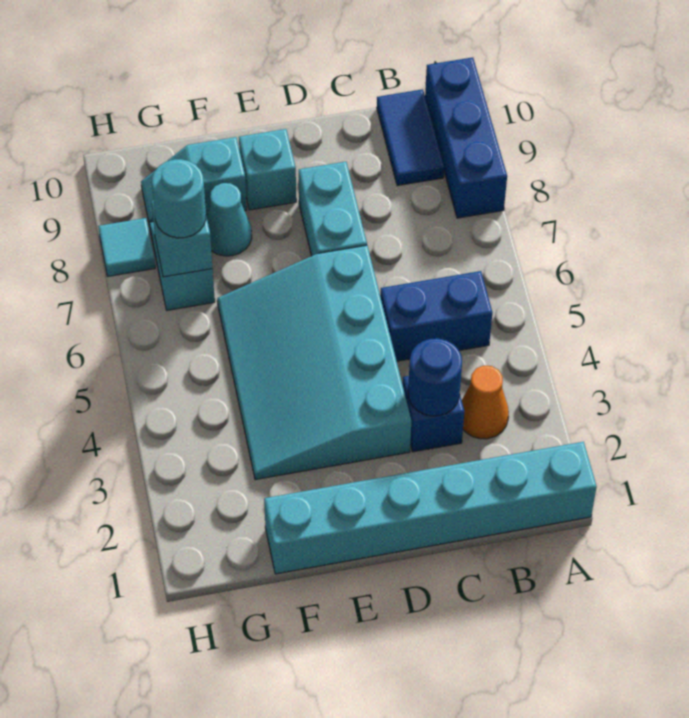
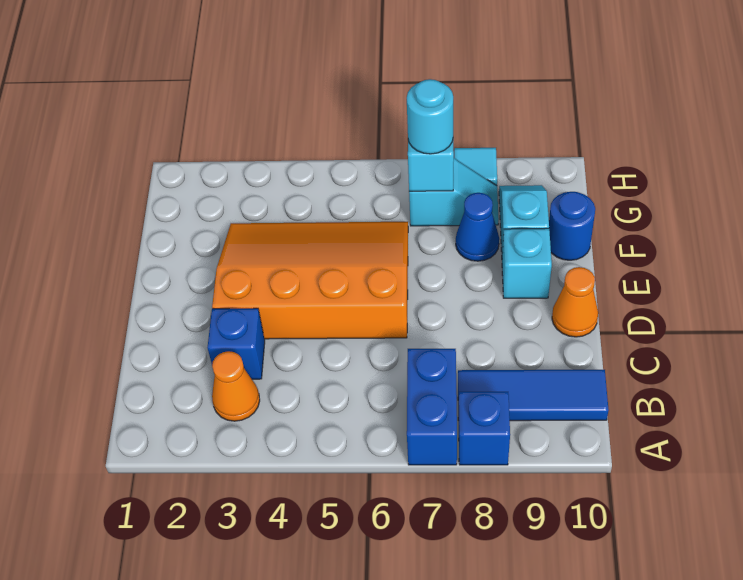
cyan 1x6 brick [264,442,597,574] -> none
blue 1x3 brick [425,57,507,218] -> blue 1x1 brick [459,392,510,465]
blue 1x2 brick [380,271,492,361] -> blue 1x2 brick moved to [407,349,457,465]
blue 1x2 tile [377,89,444,186] -> blue 1x3 tile [458,370,609,421]
blue 1x1 round brick [408,338,462,416] -> blue 1x1 round brick moved to [549,192,595,260]
cyan 3x4 slope [217,245,411,480] -> orange 3x4 slope [212,222,408,339]
cyan 1x2 brick [299,162,367,256] -> none
none -> orange 1x1 cone [552,267,598,337]
cyan 1x1 cone [207,183,252,256] -> blue 1x1 cone [456,193,499,261]

